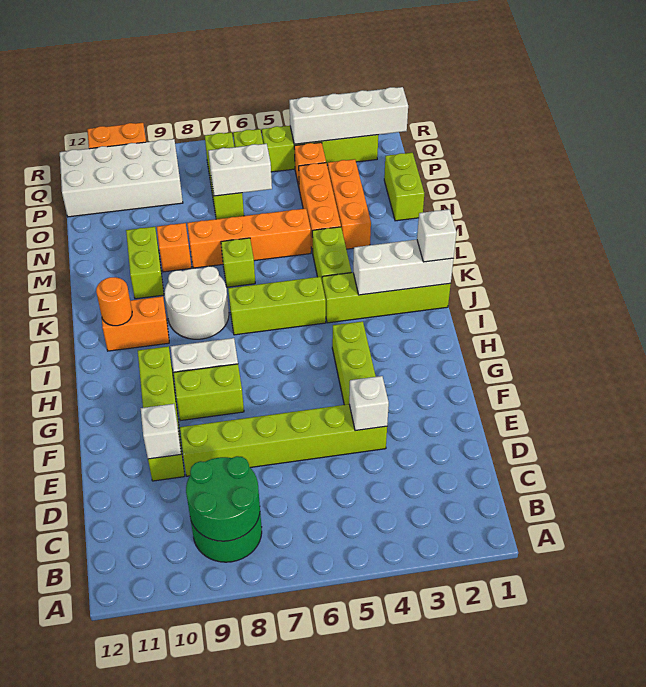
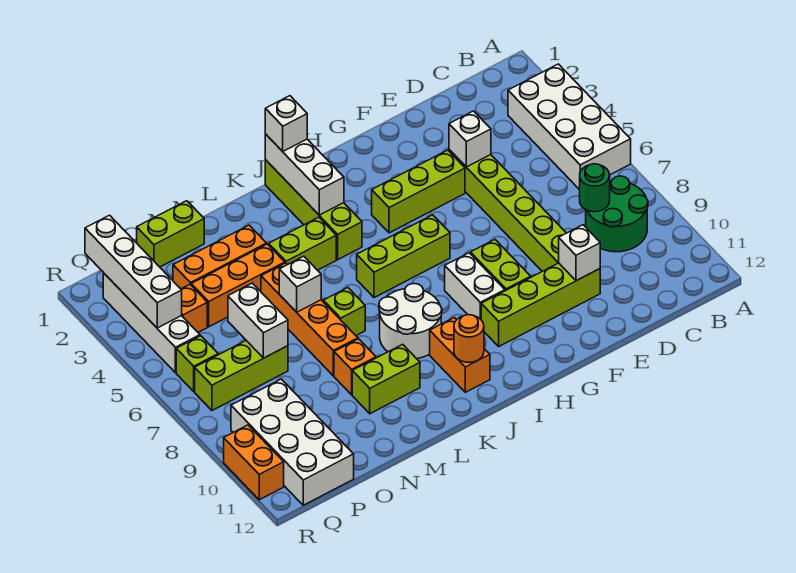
none -> white 2x4 brick [508,64,631,190]
green 2x2 round brick [186,456,260,541] -> green 1x1 round brick [580,164,610,212]
lime 1x3 brick [228,277,326,335] -> lime 1x3 brick turned to [357,215,450,298]
none -> white 1x1 brick [279,256,321,312]
lime 1x4 brick [262,126,378,172] -> white 1x4 brick [103,273,200,373]

